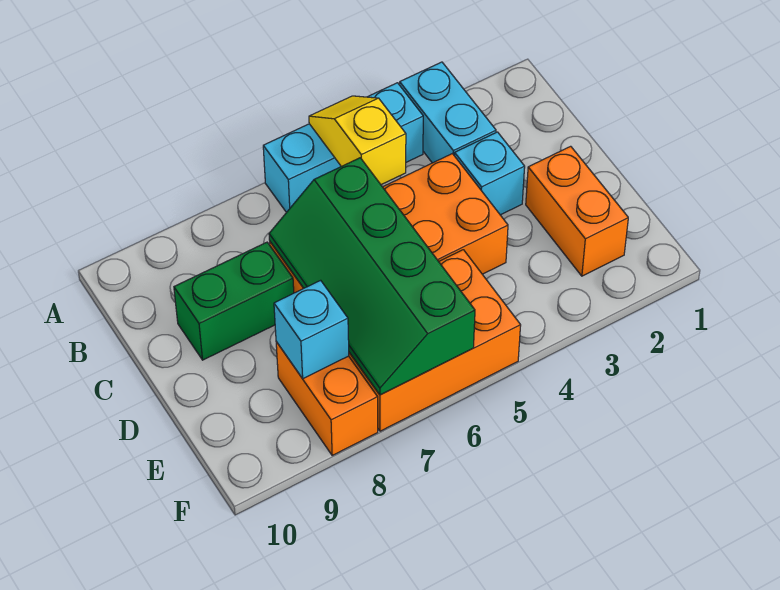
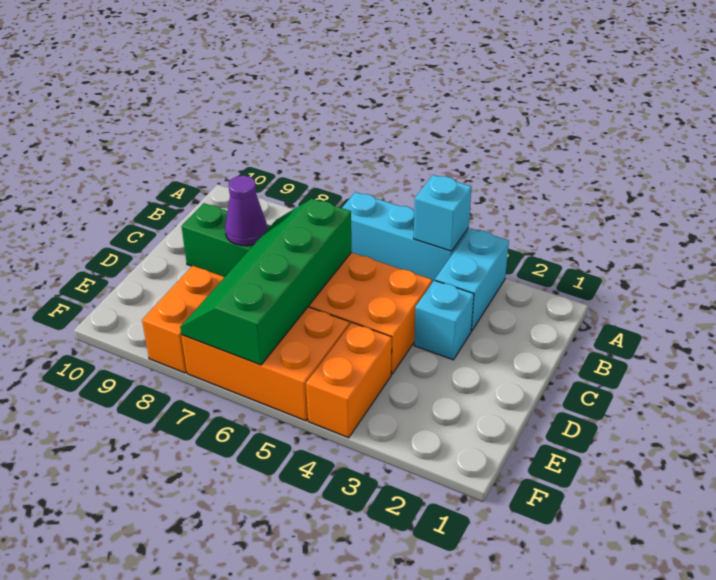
yellow 1x2 slope [309,96,406,185] -> none
none -> purple 1x1 cone [225,176,267,246]
orange 1x2 brick [526,146,628,276] -> orange 1x2 brick moved to [306,323,392,438]
cyan 1x1 brick [274,280,349,379] -> cyan 1x1 brick moved to [414,175,472,251]

